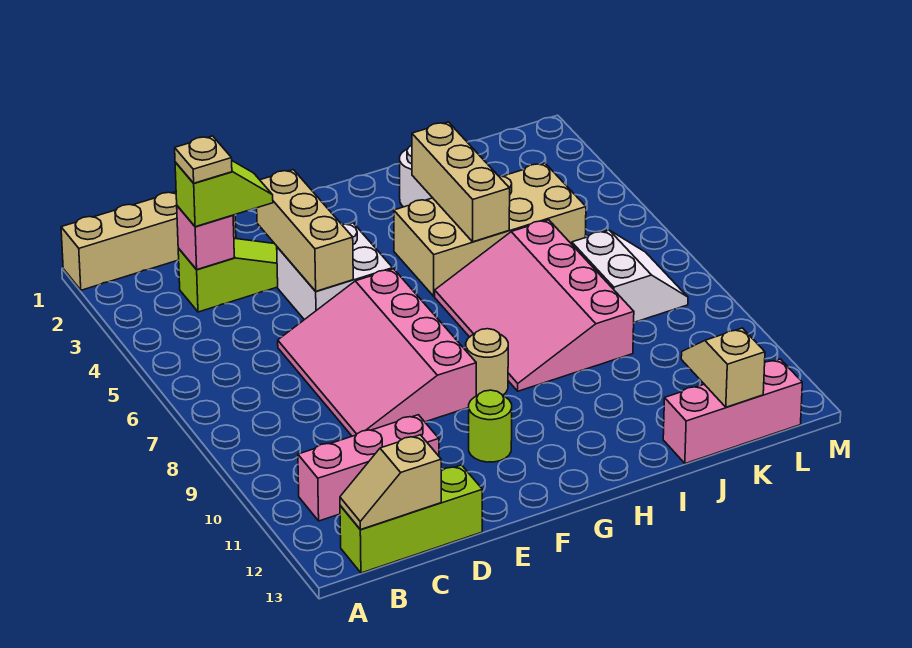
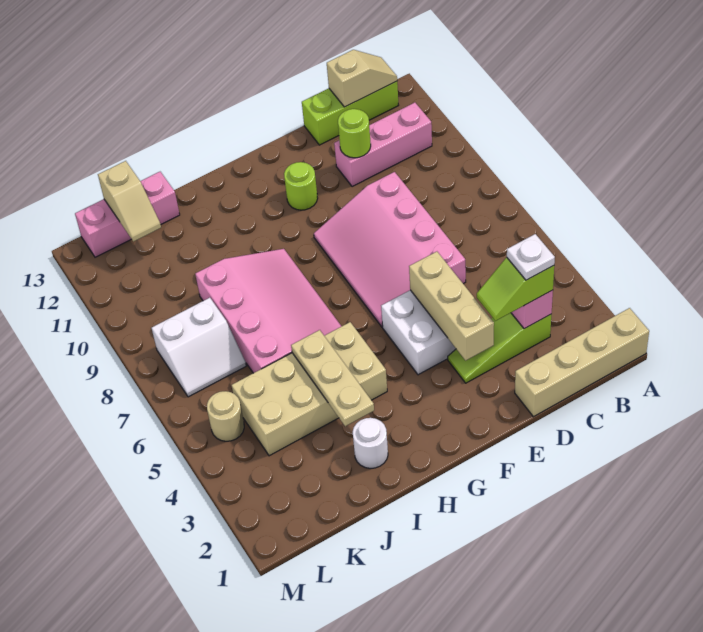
tan 1x1 plate [175,136,232,183] -> white 1x1 plate [507,234,555,280]
pink 3x4 slope [278,269,476,436] -> pink 3x4 slope turned to [314,172,466,327]
none -> lime 1x1 round brick [338,109,371,158]
tan 1x1 round brick [466,329,508,396] -> tan 1x1 round brick moved to [207,391,244,441]
tan 1x3 brick [412,122,510,242] -> tan 1x3 plate [291,330,374,426]
white 2x2 slope [572,230,688,322] -> white 2x2 slope turned to [152,298,246,397]

